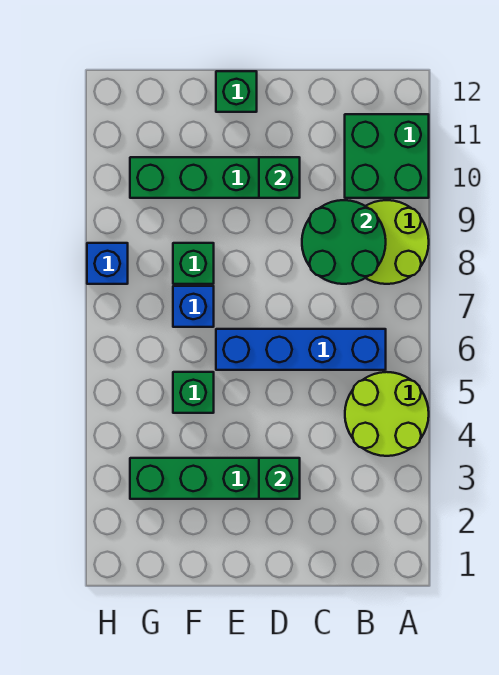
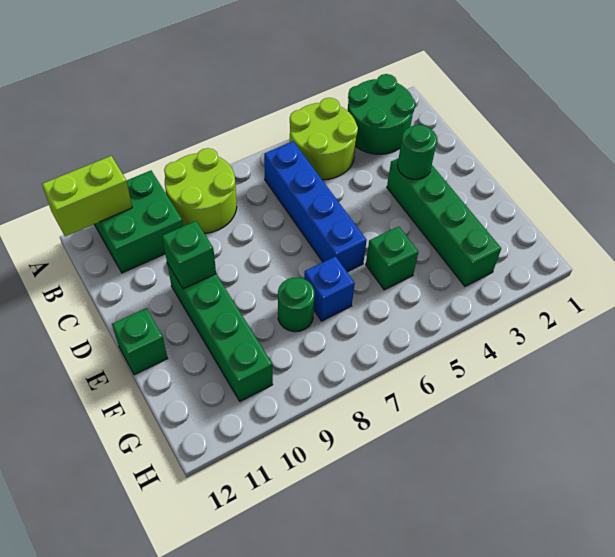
none -> lime 1x2 brick [42,156,132,236]
green 2x2 round brick [302,200,386,284] -> green 2x2 round brick moved to [348,74,416,154]
green 1x1 brick [259,458,300,499] -> green 1x1 round brick [398,125,437,179]
green 1x1 brick [173,243,214,284] -> green 1x1 round brick [278,278,315,332]
blue 1x1 brick [87,243,128,284] -> none

